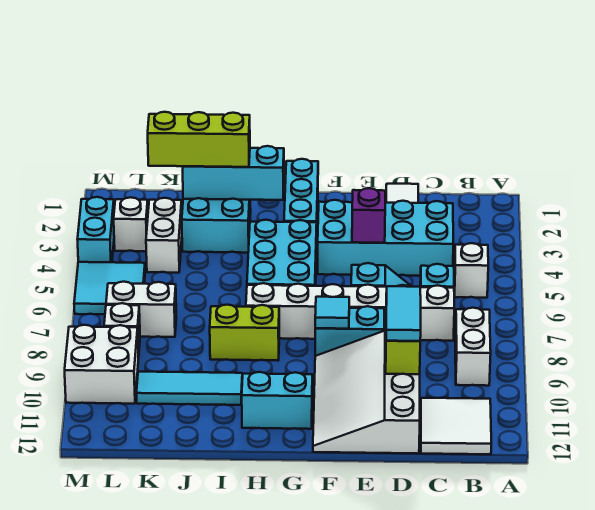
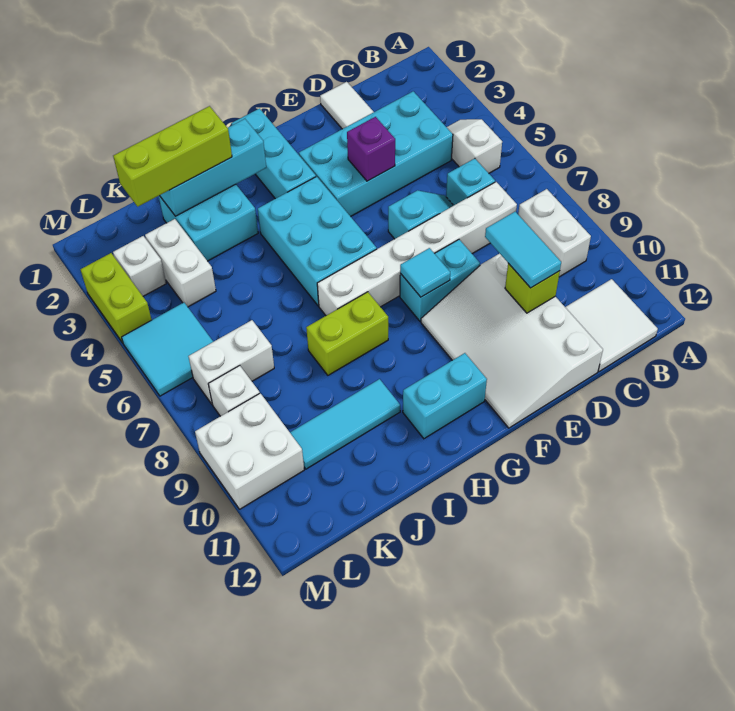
cyan 1x2 brick [77,197,114,262] -> lime 1x2 brick [80,253,152,343]

